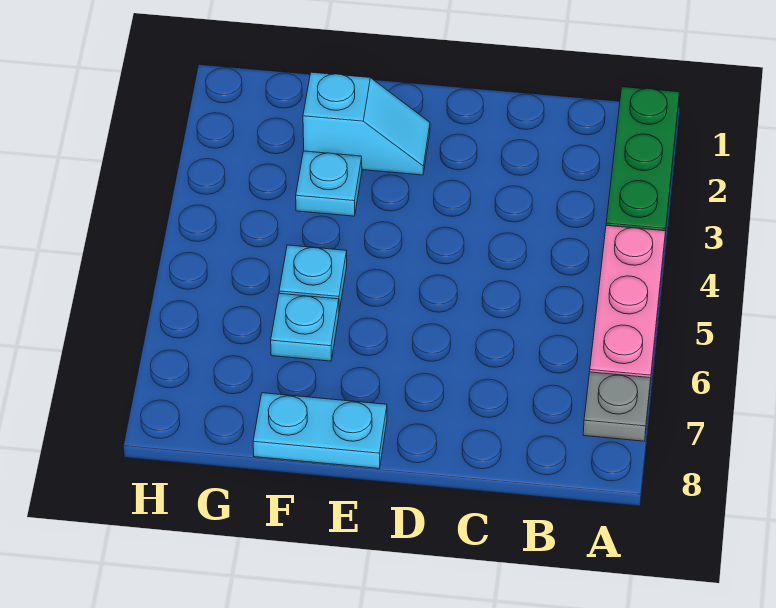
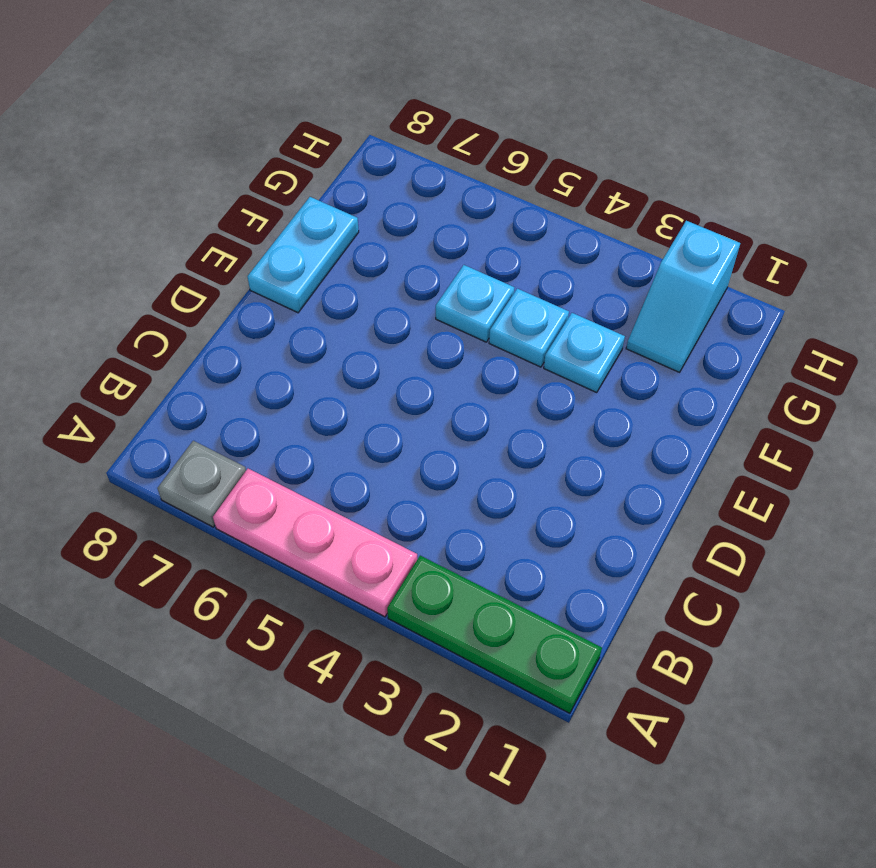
cyan 1x2 slope [303,72,430,175] -> cyan 1x2 slope moved to [626,221,740,372]
cyan 1x1 plate [271,293,339,361] -> cyan 1x1 plate moved to [489,289,569,367]

